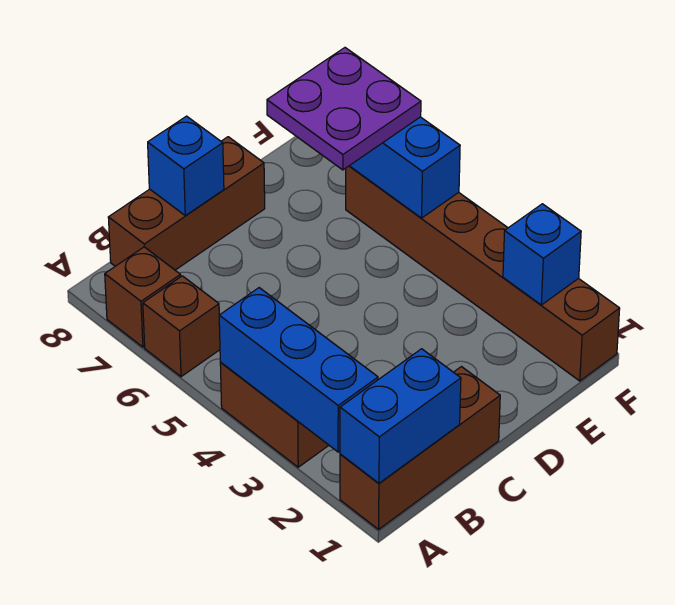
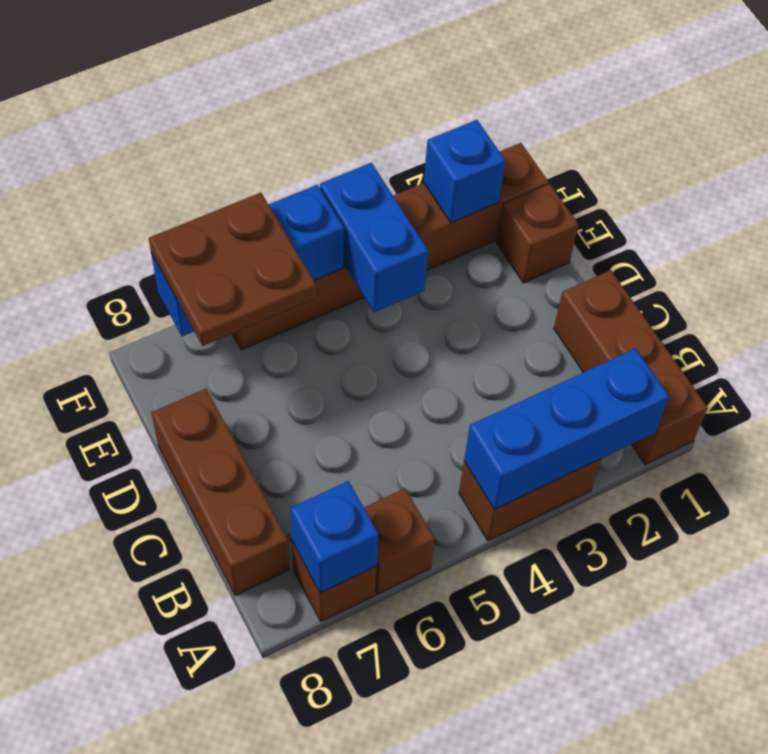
blue 1x2 brick [340,349,461,483] -> blue 1x2 brick moved to [320,163,428,312]
blue 1x1 brick [148,116,224,215] -> blue 1x1 brick moved to [290,481,379,593]
none -> brown 1x1 brick [496,184,578,283]
purple 2x2 plate [267,48,421,170] -> brown 2x2 plate [149,193,316,346]

